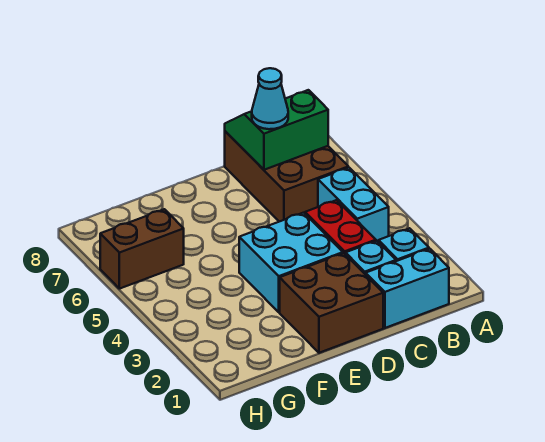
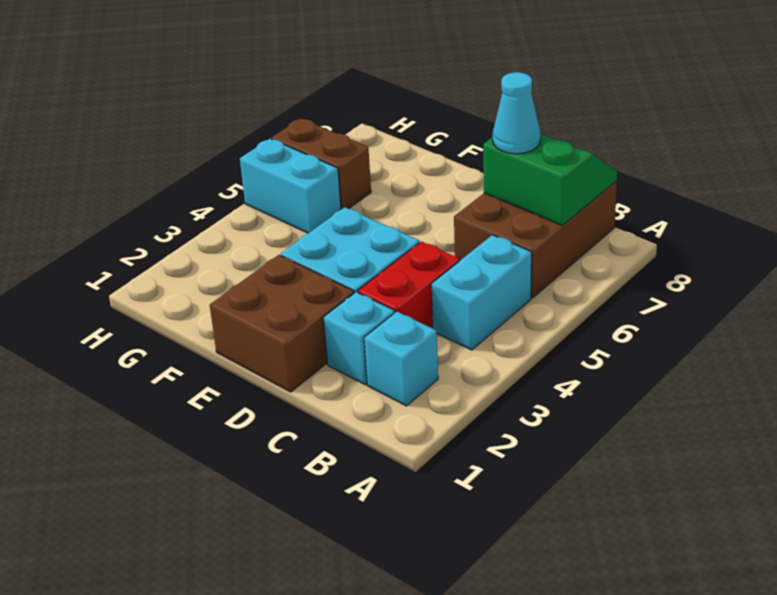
cyan 1x2 brick [366,249,449,328] -> cyan 1x2 brick moved to [240,139,341,233]

